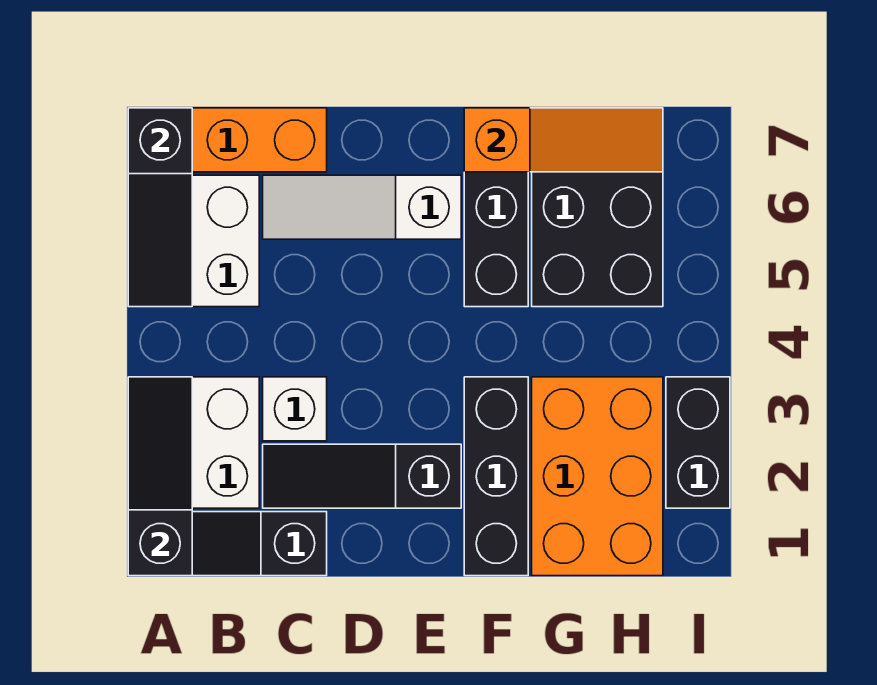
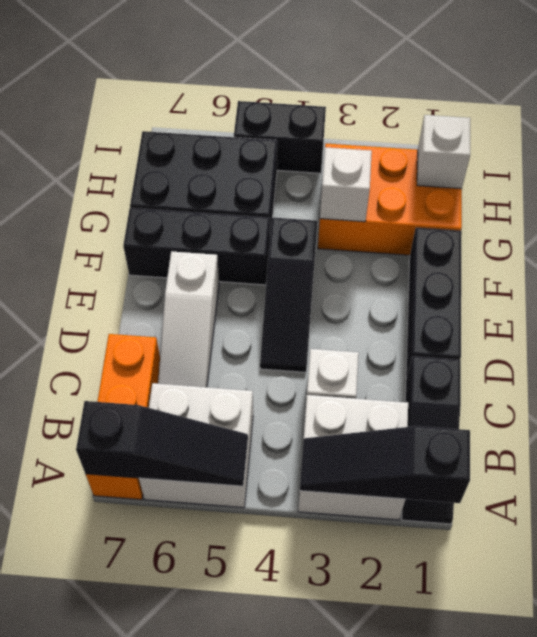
black 1x3 slope [263,444,461,508] -> black 1x3 slope moved to [260,217,317,372]
black 1x3 brick [464,377,528,576] -> black 1x3 brick turned to [406,228,462,379]
orange 1x3 slope [464,108,663,172] -> none
none -> white 1x1 brick [320,147,372,222]
none -> white 1x1 brick [417,115,470,189]
black 1x2 brick [666,377,730,508] -> black 1x2 brick moved to [234,101,326,173]

